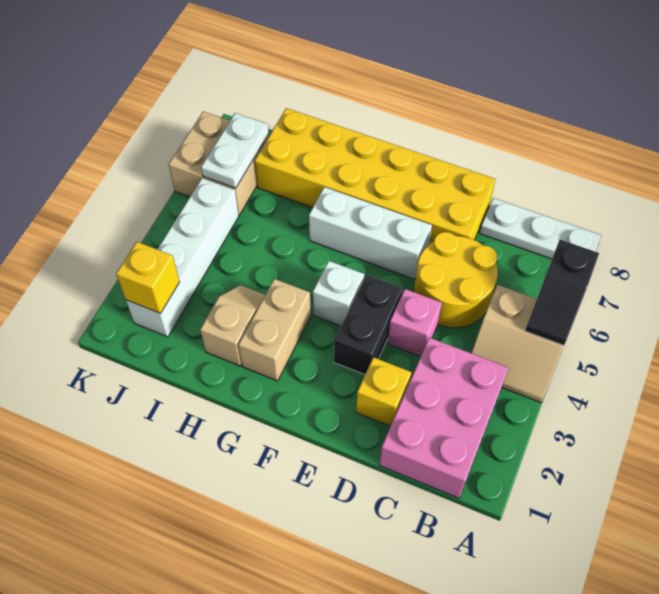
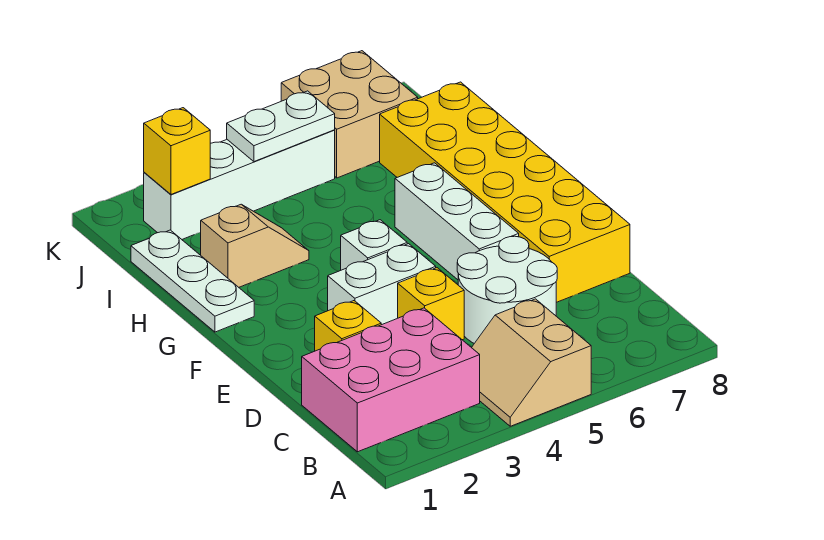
black 1x2 slope [525,240,599,345] -> none
white 1x3 plate [479,198,601,259] -> white 1x3 plate moved to [131,230,254,332]
yellow 2x2 round brick [414,232,498,328] -> white 2x2 round brick [457,236,557,343]
pink 1x1 brick [388,289,442,356] -> yellow 1x1 brick [398,268,464,340]
black 1x2 brick [334,275,403,375] -> white 1x2 brick [328,244,436,325]
tan 1x2 brick [239,279,311,381] -> none
white 1x2 plate [201,113,269,188] -> white 1x2 plate moved to [227,91,335,162]

